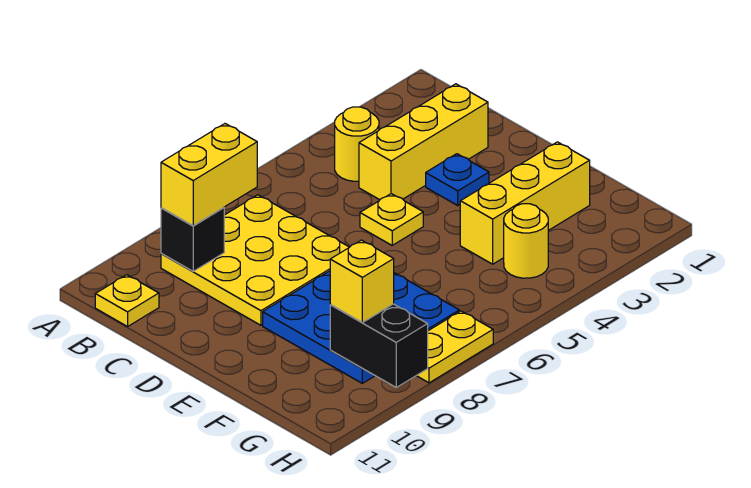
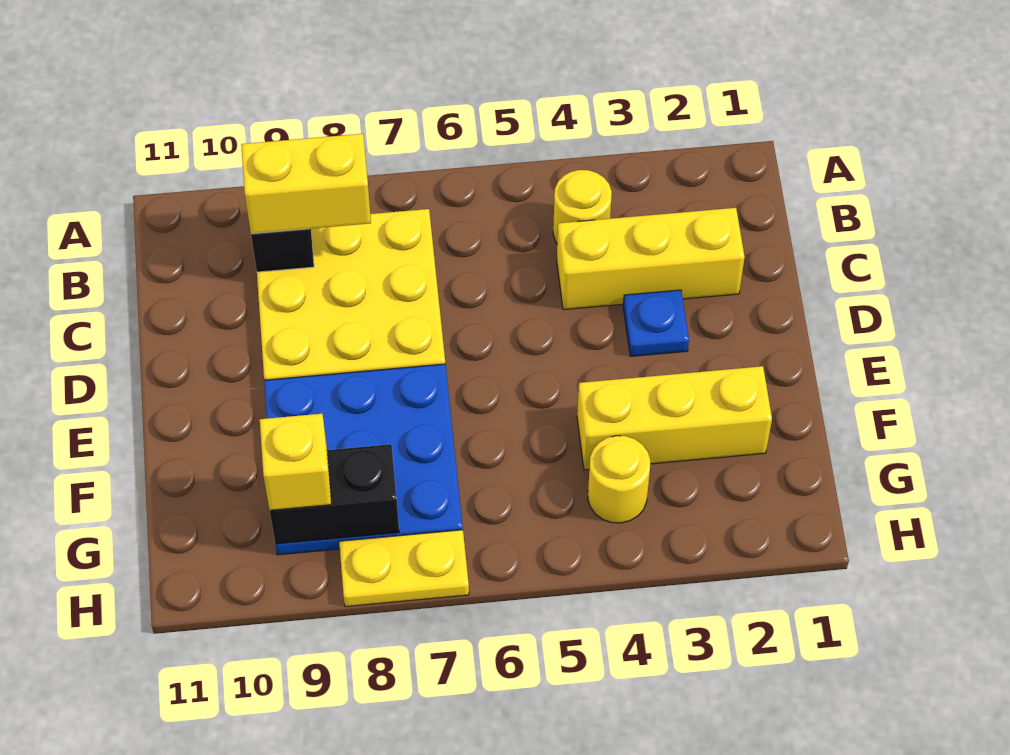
yellow 1x1 plate [95,275,159,327] -> none
yellow 1x1 plate [360,194,423,245] -> none
black 1x2 brick [330,304,428,387] -> black 1x2 brick turned to [270,444,399,544]

